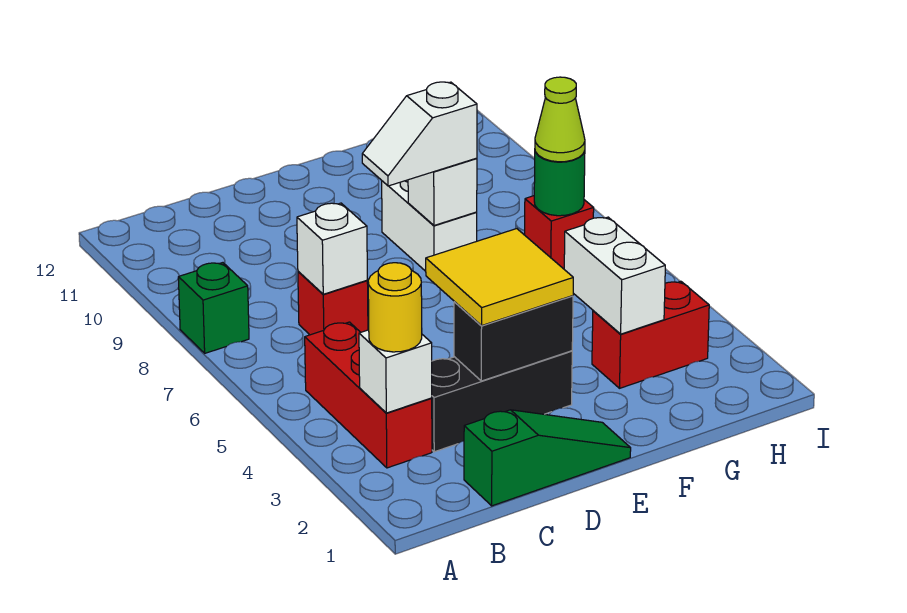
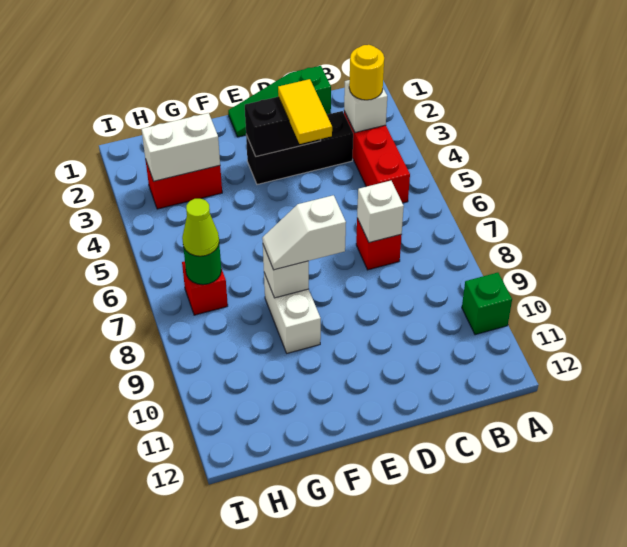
green 1x1 brick [178,263,249,353] -> green 1x1 brick moved to [462,273,512,335]
yellow 2x2 tile [426,229,573,325] -> yellow 1x2 tile [278,79,332,144]
white 1x2 slope [362,82,477,186] -> white 1x2 slope turned to [262,195,346,270]
white 1x2 brick [564,217,665,334] -> white 1x2 brick turned to [142,113,220,181]

